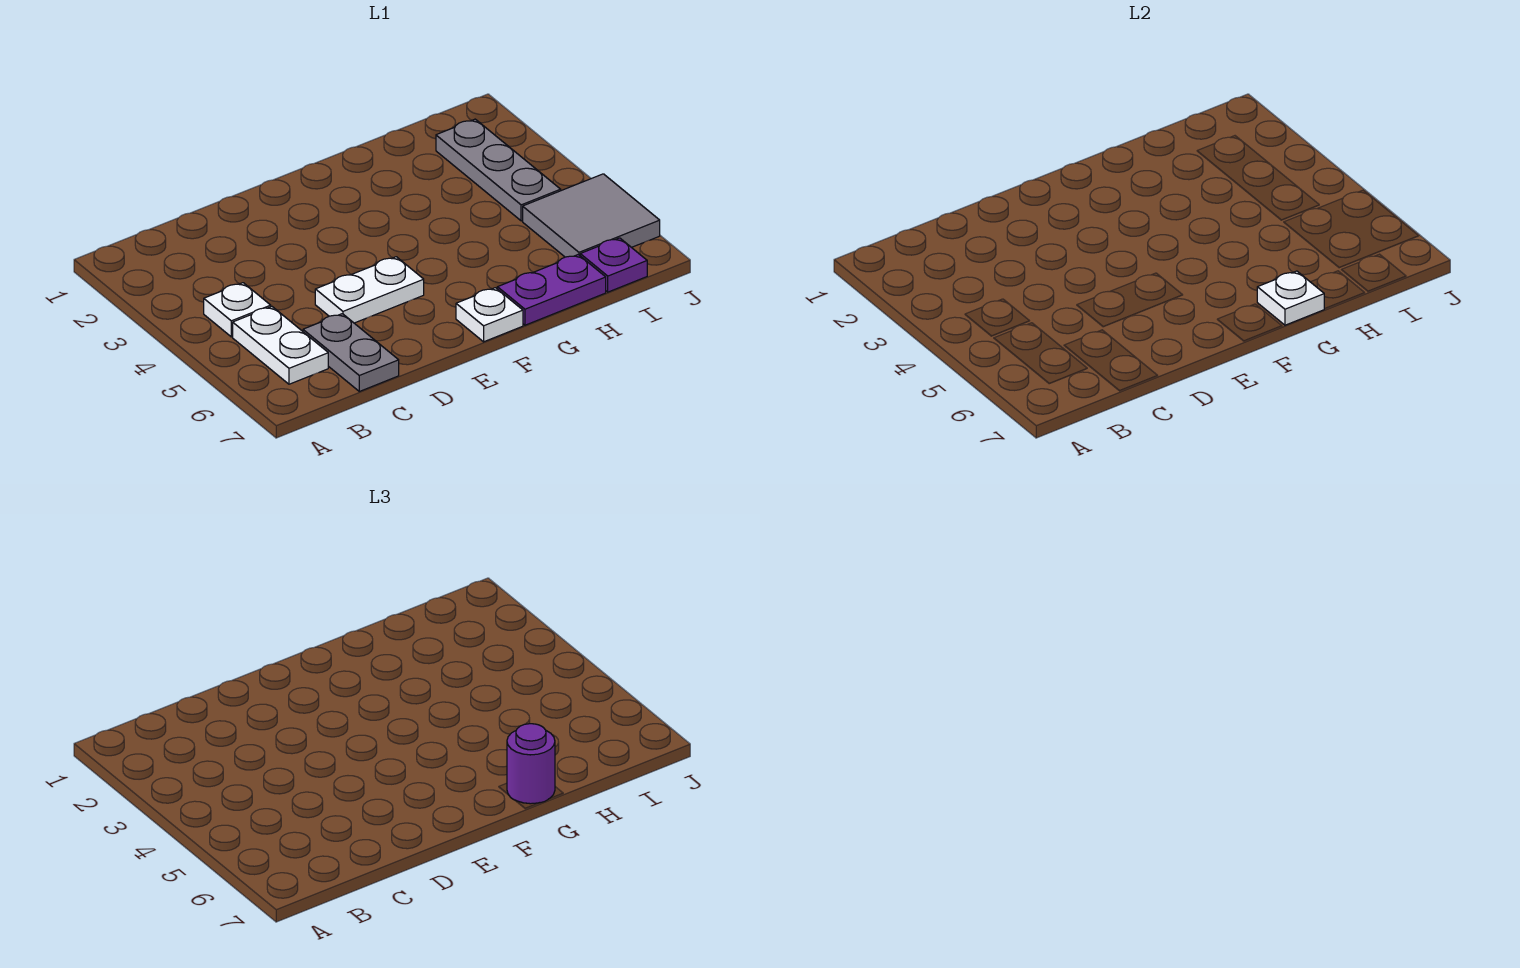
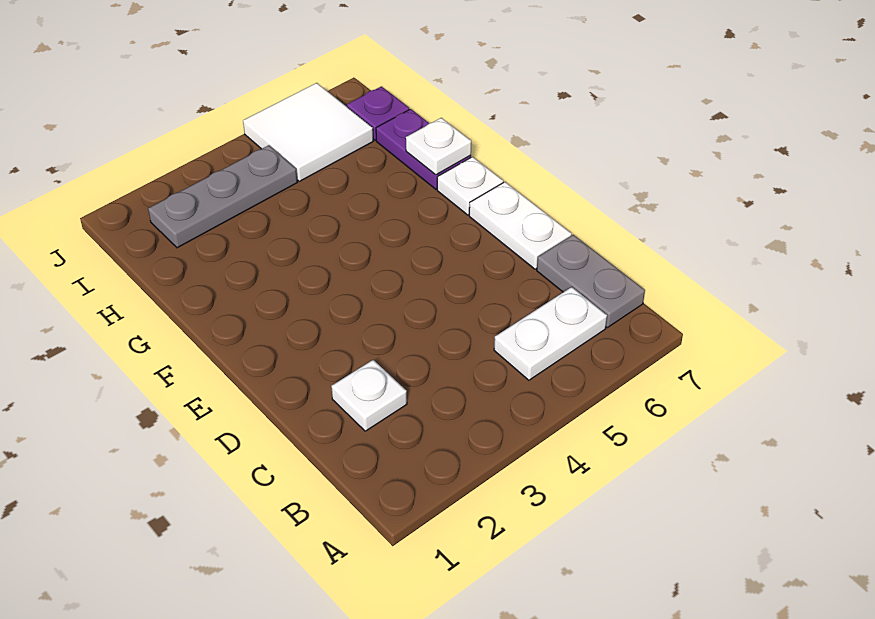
white 1x1 plate [204,283,271,337] -> white 1x1 plate moved to [331,360,407,431]
grey 1x2 plate [303,314,399,391] -> grey 1x2 plate turned to [537,235,645,328]
white 1x2 plate [315,257,424,323] -> white 1x2 plate moved to [469,182,572,269]
purple 1x1 round brick [507,724,555,804] -> none
grey 2x2 tile [523,174,660,257] -> white 2x2 tile [243,83,373,181]

